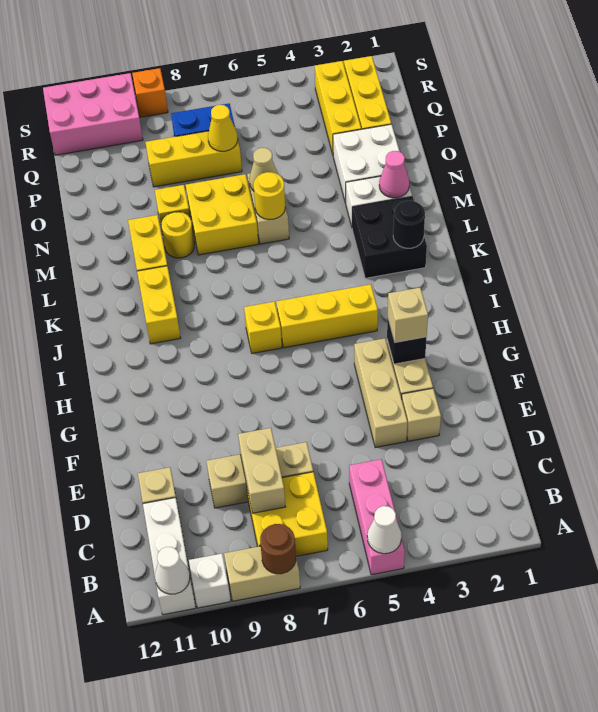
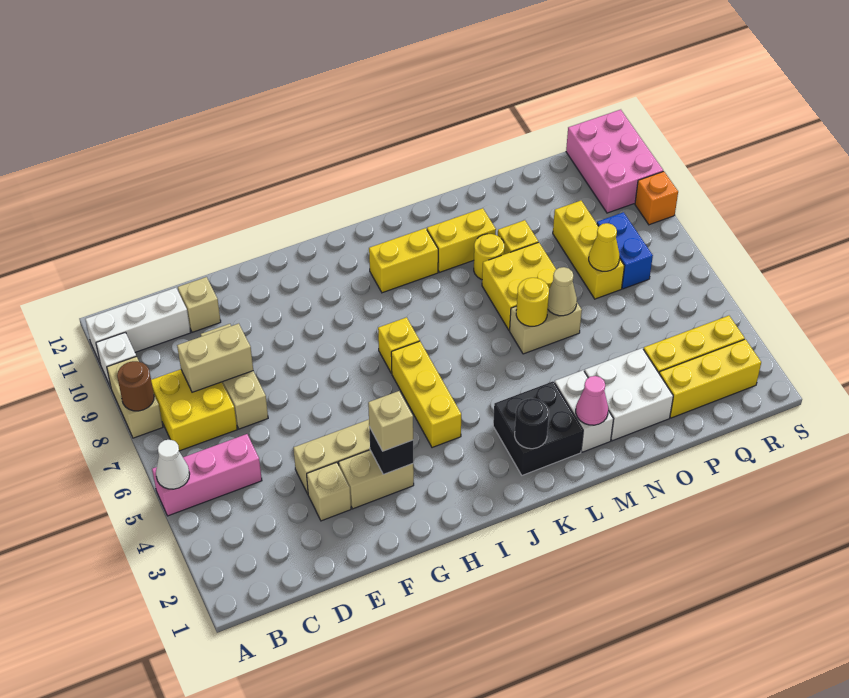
white 1x1 cone [155,547,190,594] -> none

